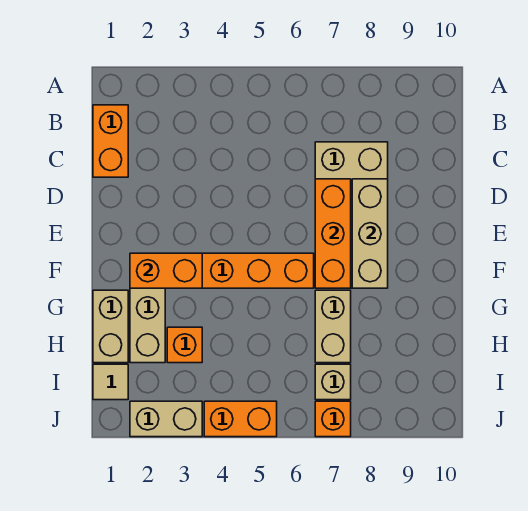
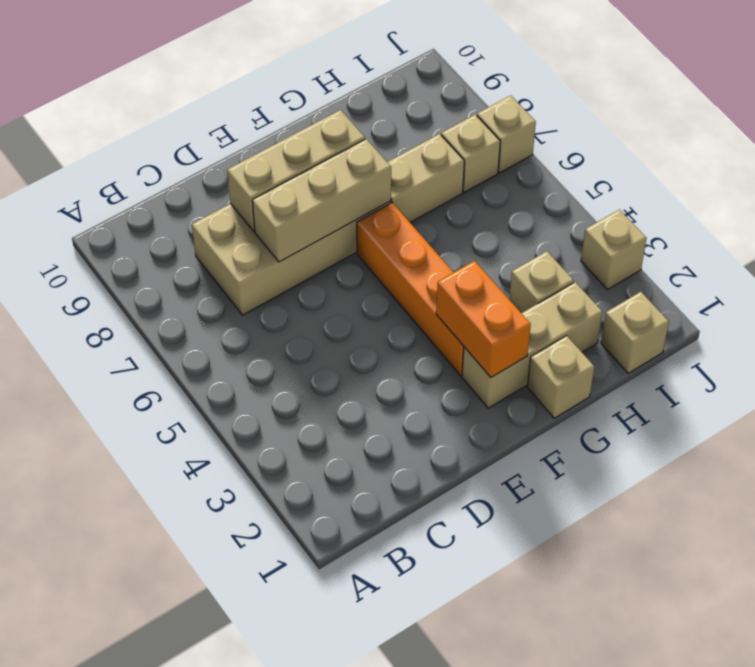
orange 1x2 brick [93,105,128,177] -> none
orange 1x3 brick [315,179,351,288] -> tan 1x3 brick [252,139,391,262]
tan 1x2 brick [93,290,128,363] -> tan 1x1 brick [527,336,594,418]
orange 1x1 brick [167,327,202,363] -> tan 1x1 brick [509,251,574,313]
tan 1x1 tile [93,364,128,400] -> tan 1x1 brick [601,292,669,373]
tan 1x2 brick [130,401,202,437] -> tan 1x1 brick [581,210,647,290]
orange 1x2 brick [204,401,277,437] -> none
orange 1x1 brick [315,401,351,437] -> tan 1x1 brick [477,95,536,173]

